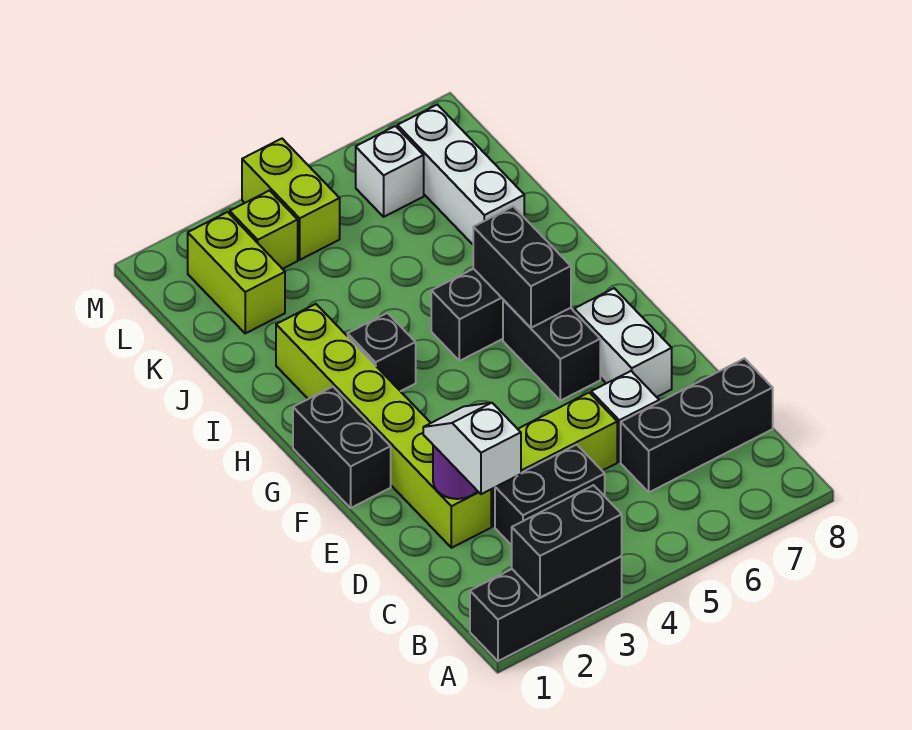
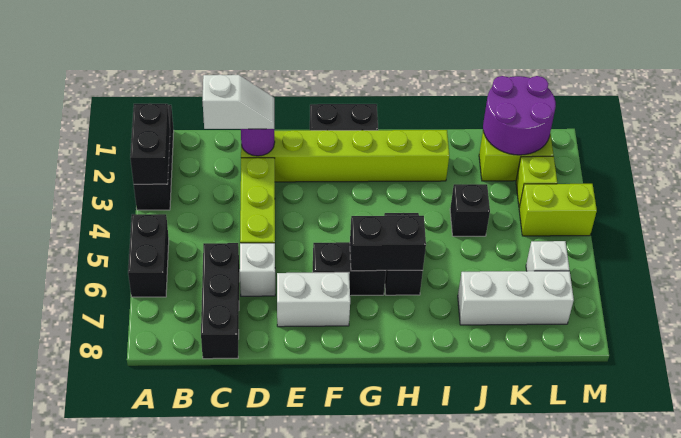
black 1x2 brick [495,445,605,545] -> black 1x2 brick moved to [128,214,169,297]
black 1x1 brick [348,313,416,391] -> black 1x1 brick moved to [450,184,490,236]
none -> purple 2x2 round brick [483,76,556,155]

